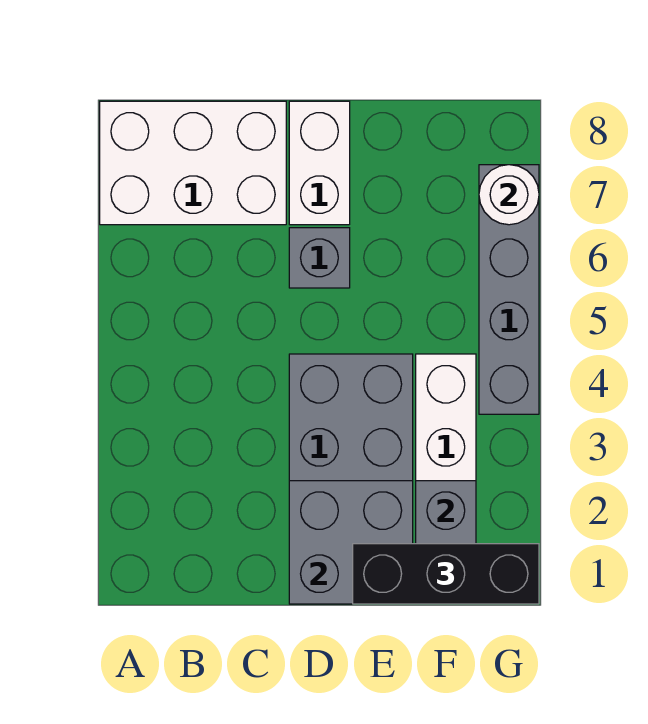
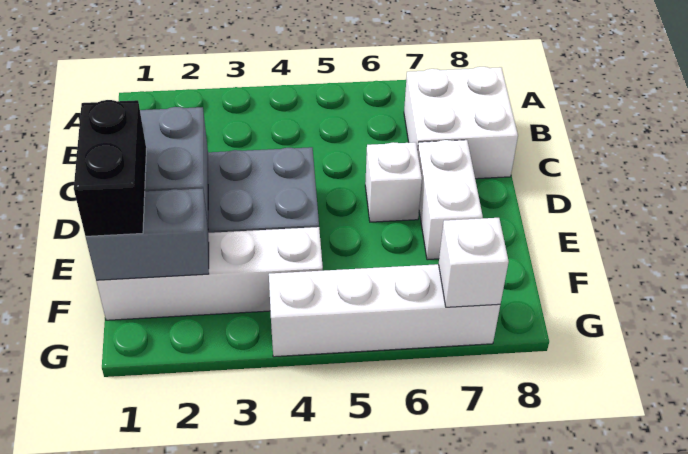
white 2x3 brick [100,101,286,225] -> white 2x2 brick [404,67,518,179]
grey 1x1 brick [289,228,350,288] -> white 1x1 brick [365,142,422,222]
white 1x2 brick [289,101,350,225] -> white 1x2 brick turned to [418,140,483,260]
black 1x3 brick [353,544,539,604] -> black 1x2 brick [74,100,146,236]
grey 1x4 brick [479,165,539,414] -> white 1x4 brick [269,264,500,357]
white 1x1 round brick [479,165,539,225] -> white 1x1 brick [439,218,509,307]

